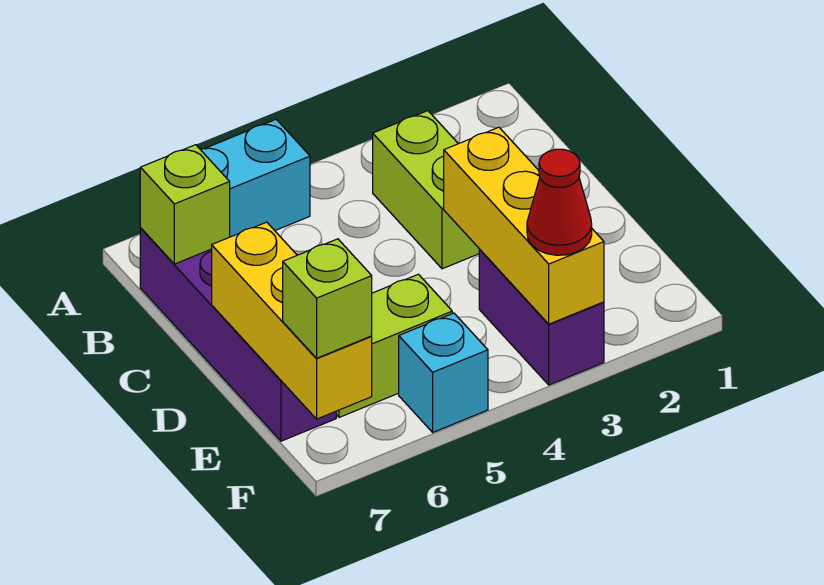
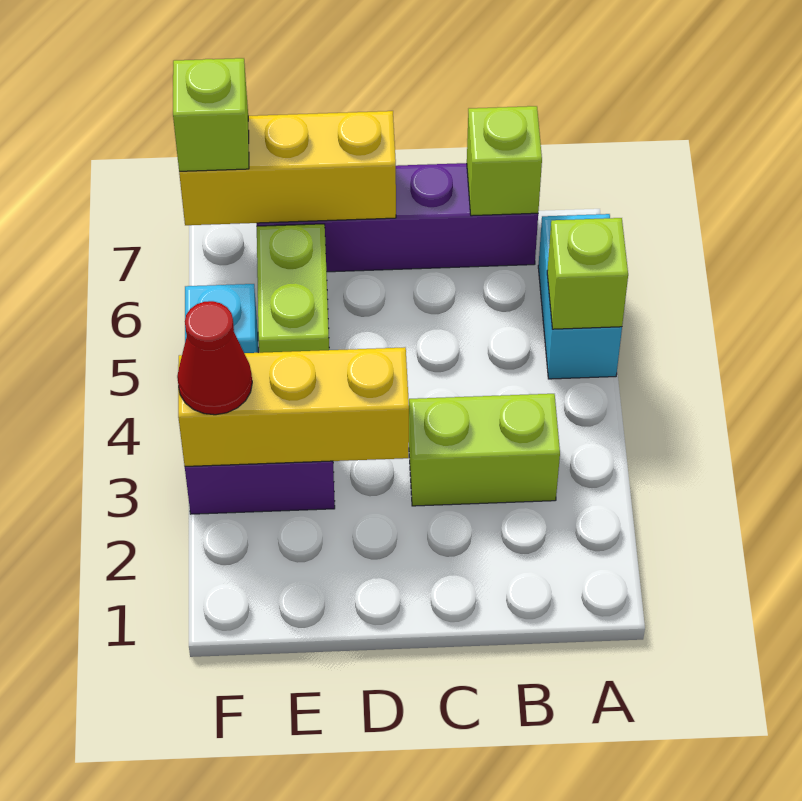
none -> lime 1x1 brick [547,218,628,329]

